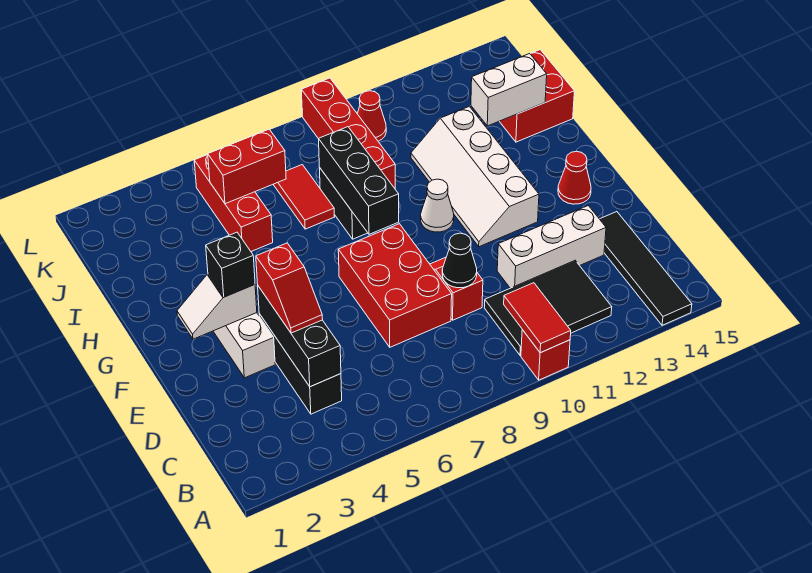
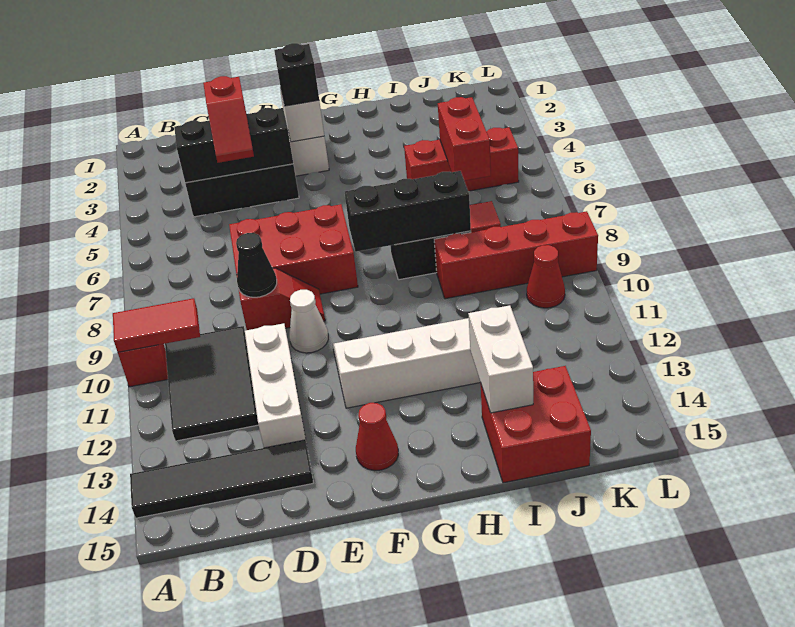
red 1x2 slope [256,243,323,333] -> red 1x2 slope turned to [203,76,254,163]
white 1x1 cone [421,179,454,232] -> white 1x1 cone moved to [289,290,328,353]

